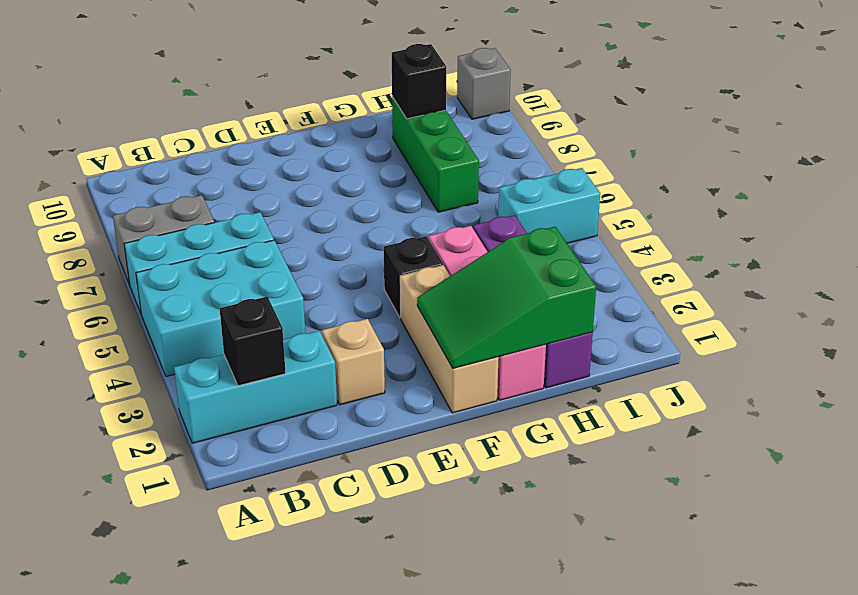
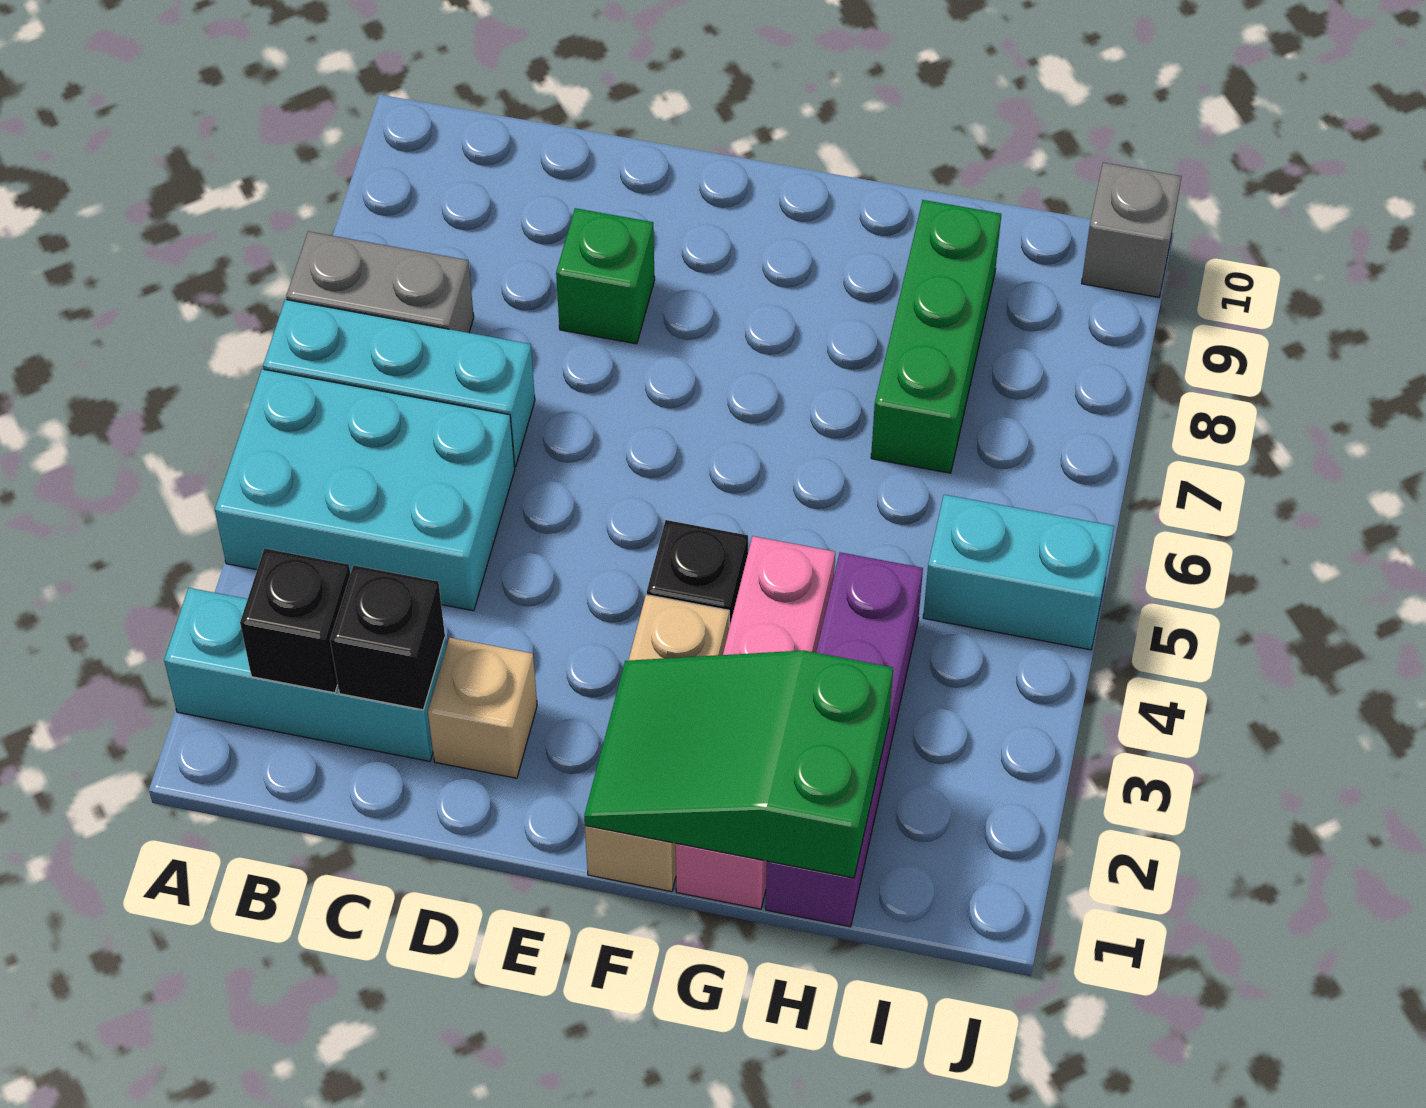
none -> green 1x1 brick [556,208,655,344]
black 1x1 brick [392,44,446,119] -> black 1x1 brick moved to [330,565,445,710]

